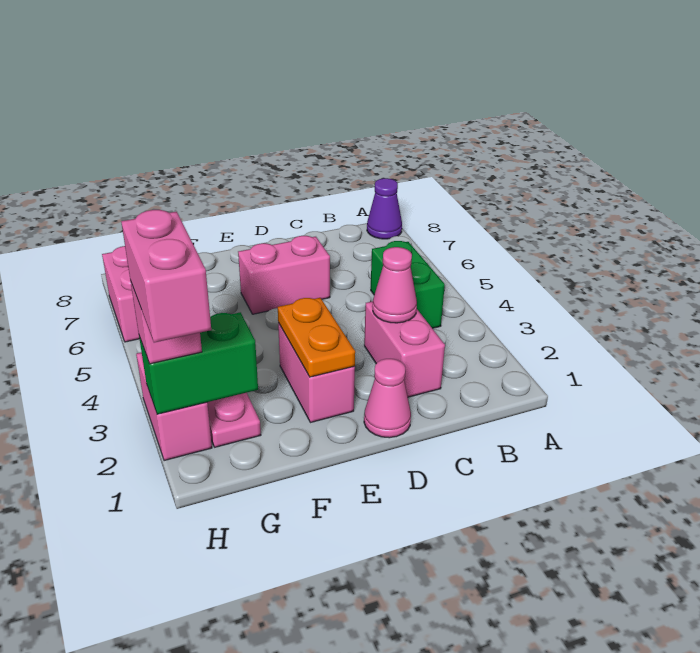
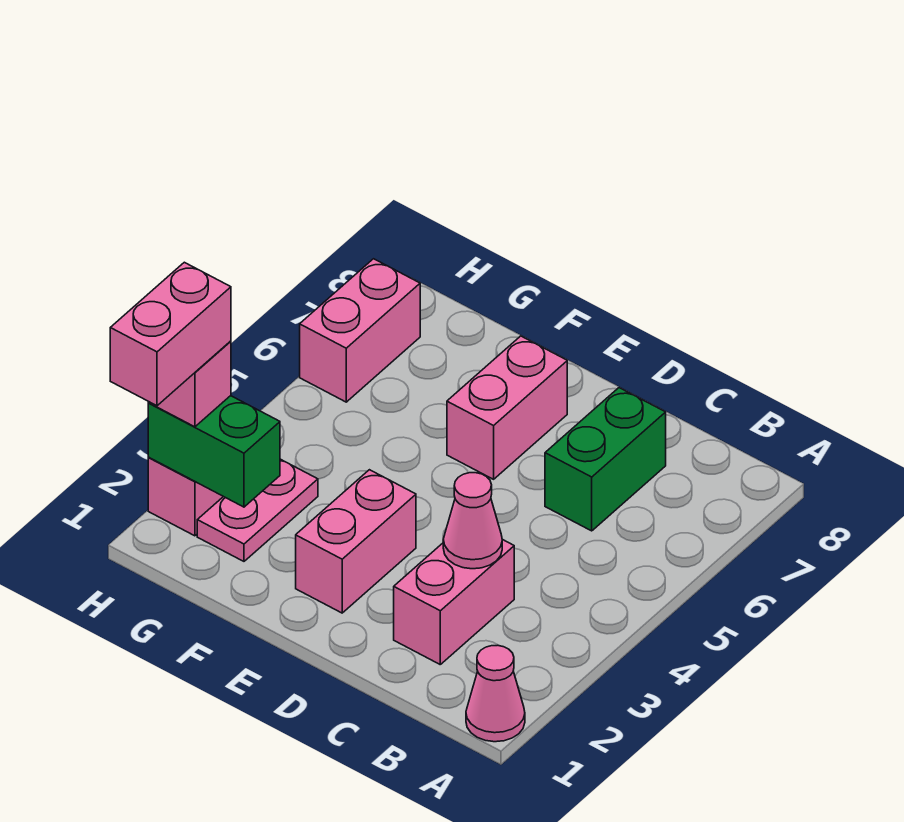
purple 1x1 cone [367,178,402,239] -> none
green 1x2 brick [371,241,445,328] -> green 1x2 brick moved to [545,388,666,531]
pink 1x1 cone [364,359,411,438] -> pink 1x1 cone moved to [466,645,525,742]
pink 1x2 brick [238,236,330,314] -> pink 1x2 brick turned to [447,336,567,479]
orange 1x2 plate [278,298,355,377] -> none

